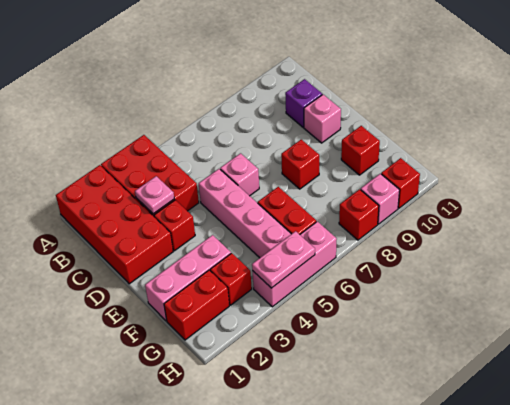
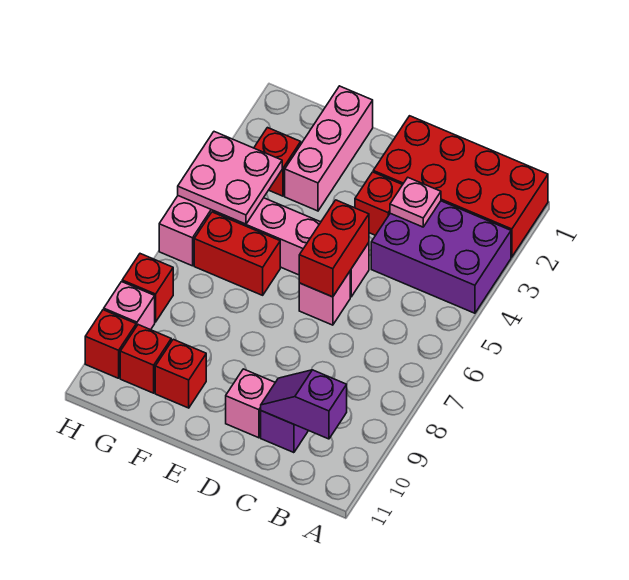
red 2x3 brick [101,135,199,216] -> purple 2x3 brick [371,201,511,313]
none -> purple 1x2 slope [261,370,347,439]
red 1x1 brick [281,140,319,189] -> red 1x1 brick moved to [120,325,171,393]
red 1x2 brick [164,270,229,340] -> red 1x2 brick moved to [299,200,369,297]
pink 1x2 plate [252,231,315,288] -> pink 2x2 plate [178,132,282,224]

